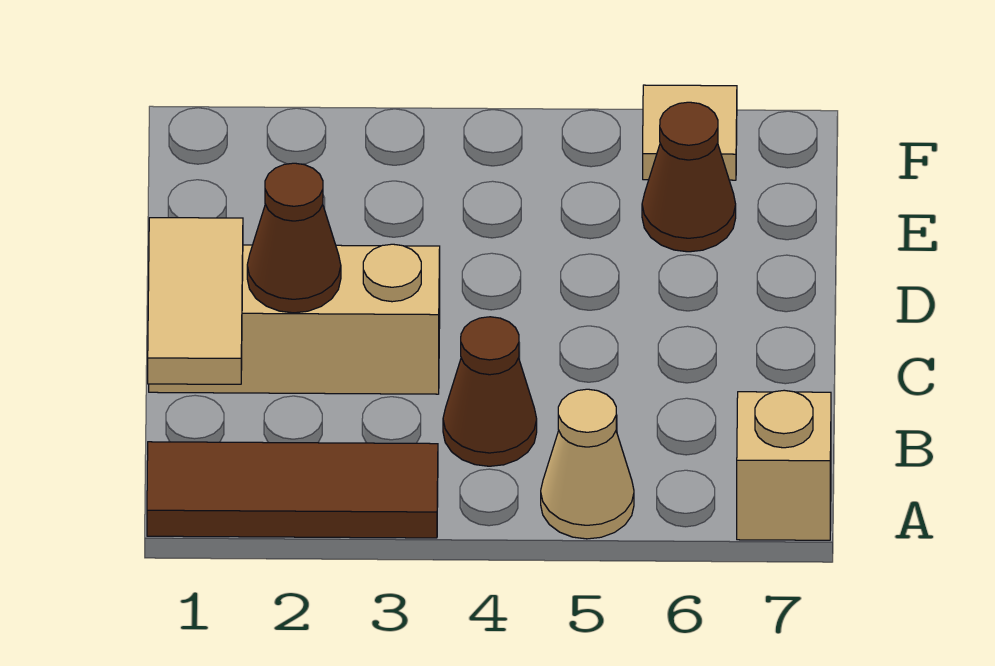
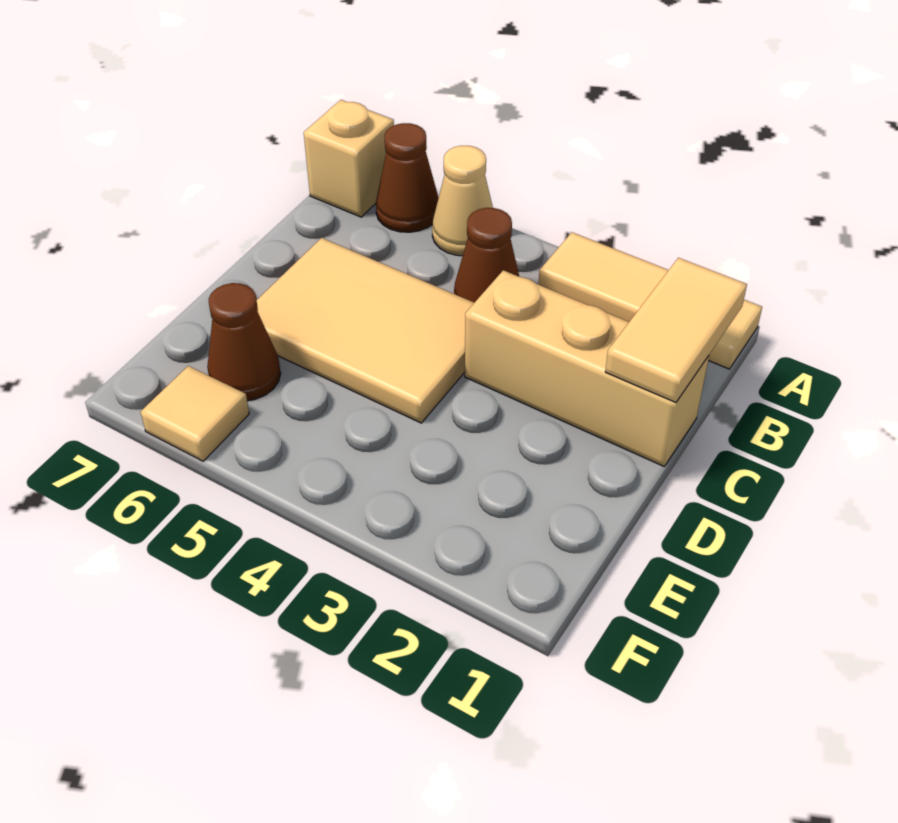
brown 1x3 tile [147,442,438,538] -> tan 1x3 tile [539,232,762,369]
brown 1x1 cone [247,163,341,313] -> brown 1x1 cone moved to [376,123,439,232]
none -> tan 2x3 tile [257,238,474,423]

